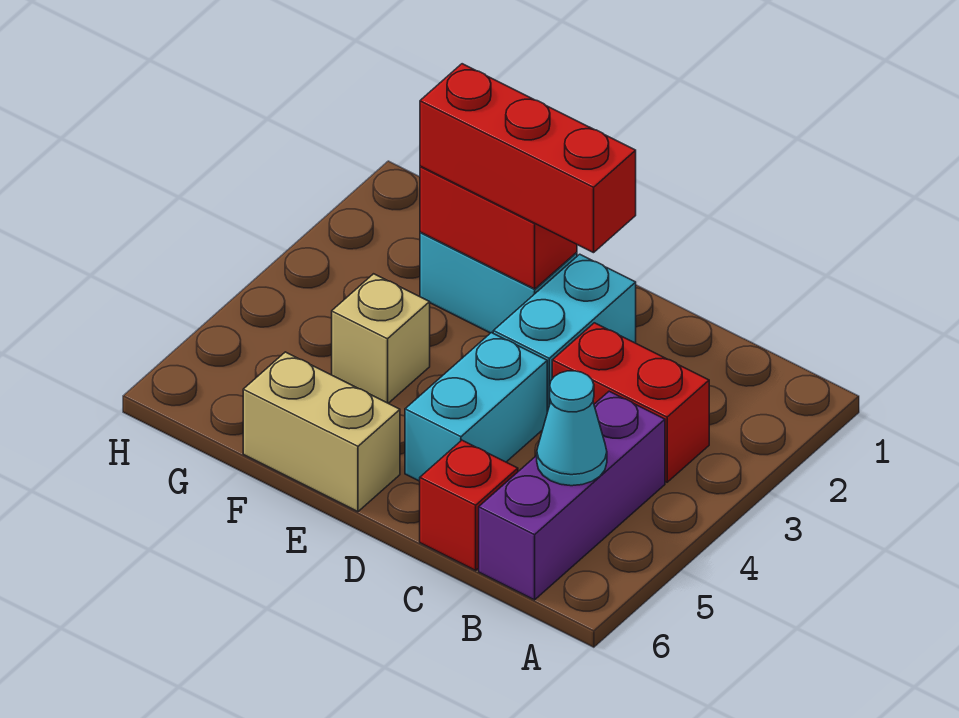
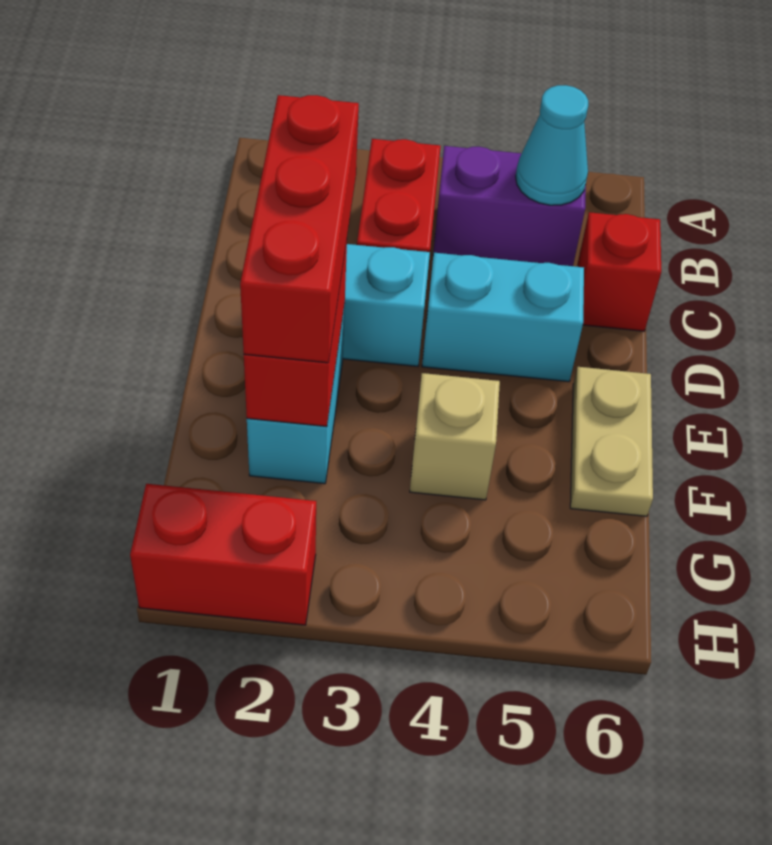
purple 1x3 brick [479,391,665,600] -> purple 1x2 brick [433,146,586,266]
tan 1x2 brick [243,352,400,512] -> tan 1x2 plate [570,367,653,516]
none -> red 1x2 brick [130,484,316,625]

